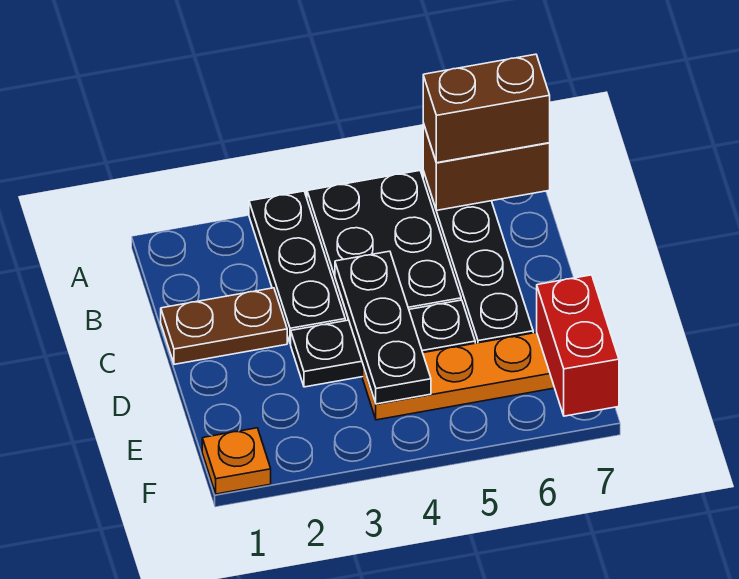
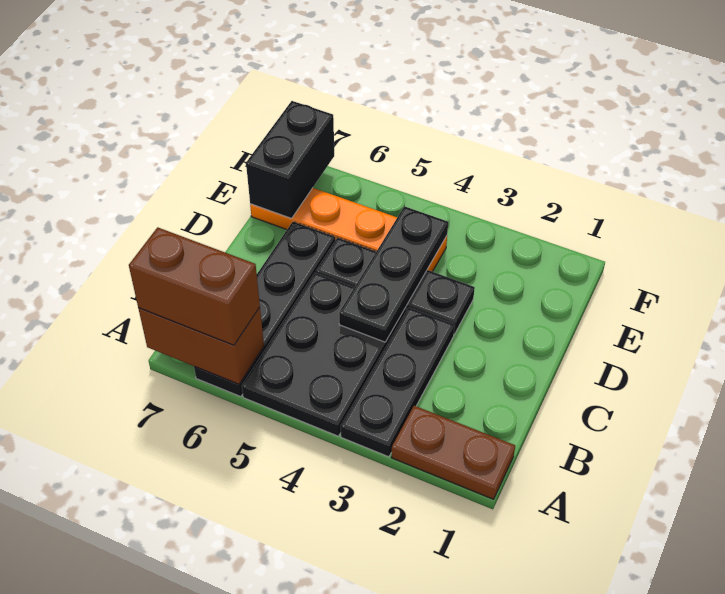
brown 1x2 plate [161,288,287,364] -> brown 1x2 plate moved to [391,406,515,499]
red 1x2 brick [537,275,619,416] -> black 1x2 brick [246,101,334,218]
orange 1x1 plate [202,428,271,494] -> none

